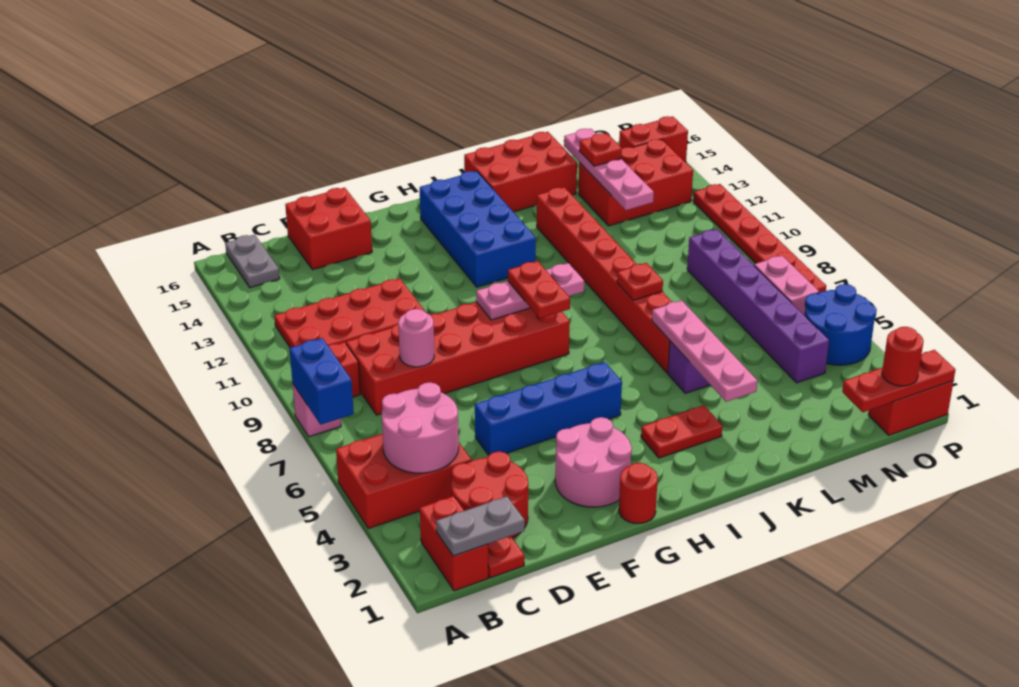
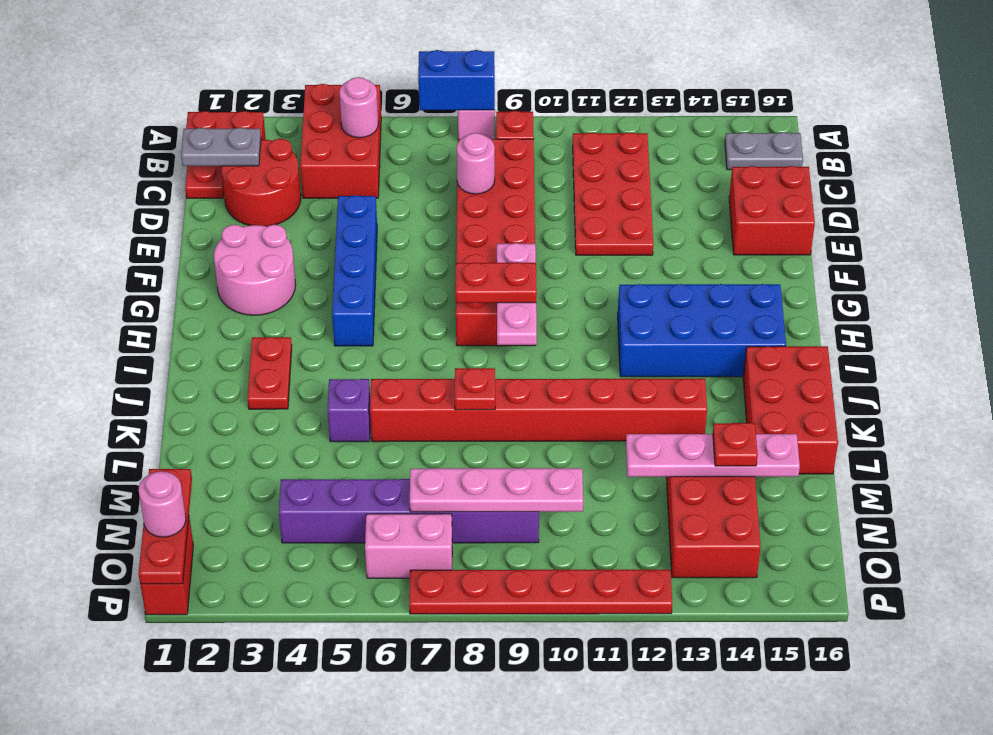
grey 1x2 plate [436,496,525,556] -> grey 1x2 plate turned to [181,128,261,166]
pink 2x2 round brick [382,382,459,473] -> pink 1x1 round brick [339,77,378,138]
red 1x1 round brick [619,463,658,523] -> none
pink 1x4 plate [652,301,757,402] -> pink 1x4 plate moved to [410,468,583,512]
red 1x1 round brick [882,327,923,386] -> pink 1x1 round brick [139,471,186,537]
blue 2x2 round brick [804,284,877,365] -> none
red 1x2 brick [619,116,688,162] -> none

